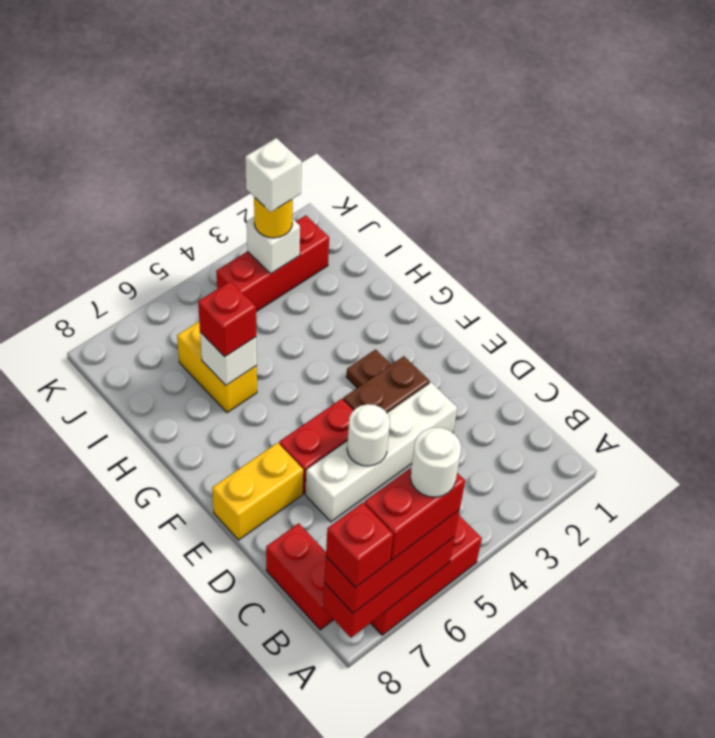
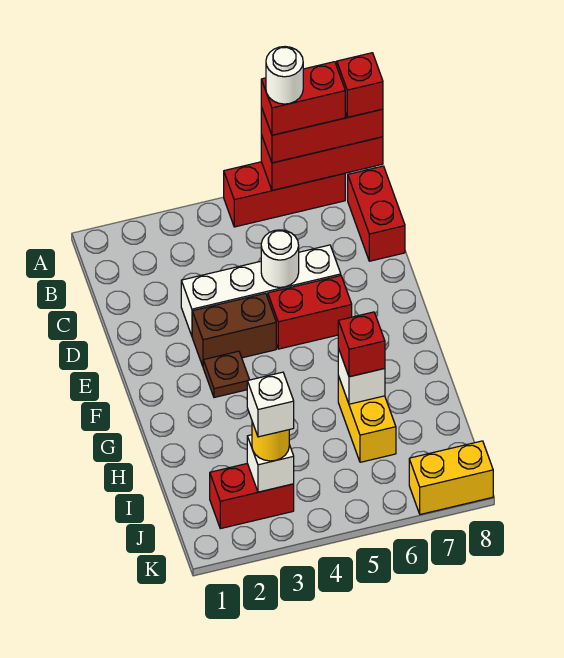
yellow 1x2 brick [212,443,303,540] -> yellow 1x2 brick moved to [409,441,493,514]
red 1x3 brick [216,215,329,312] -> red 1x2 brick [210,463,294,529]

